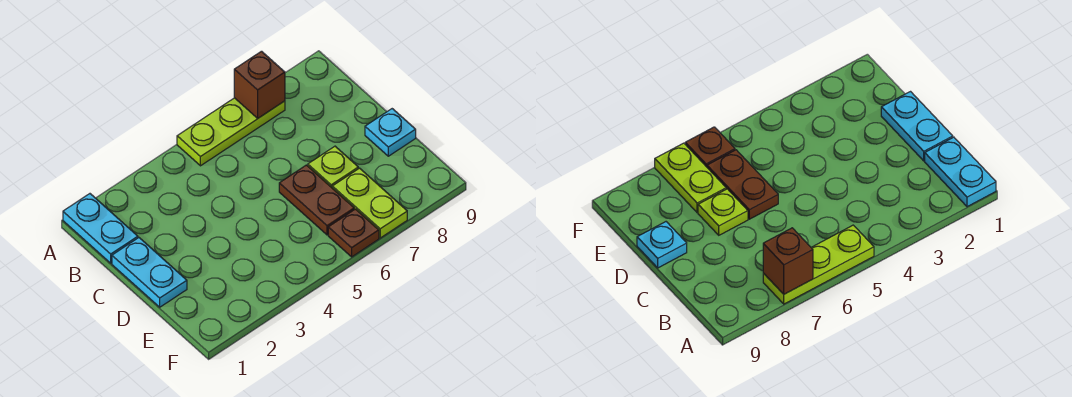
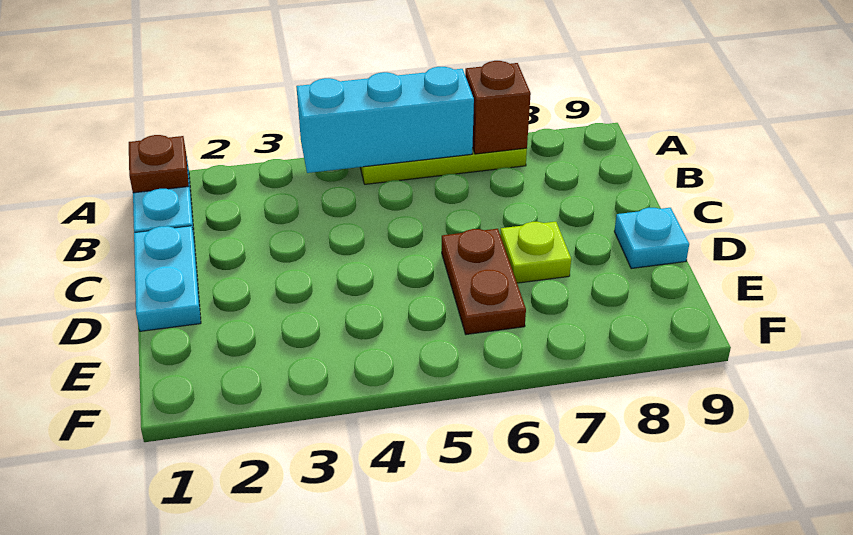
none -> cyan 1x3 brick [296,67,474,173]
lime 1x2 plate [332,168,407,238] -> none
brown 1x1 plate [328,209,379,257] -> brown 1x1 plate moved to [129,135,189,193]

